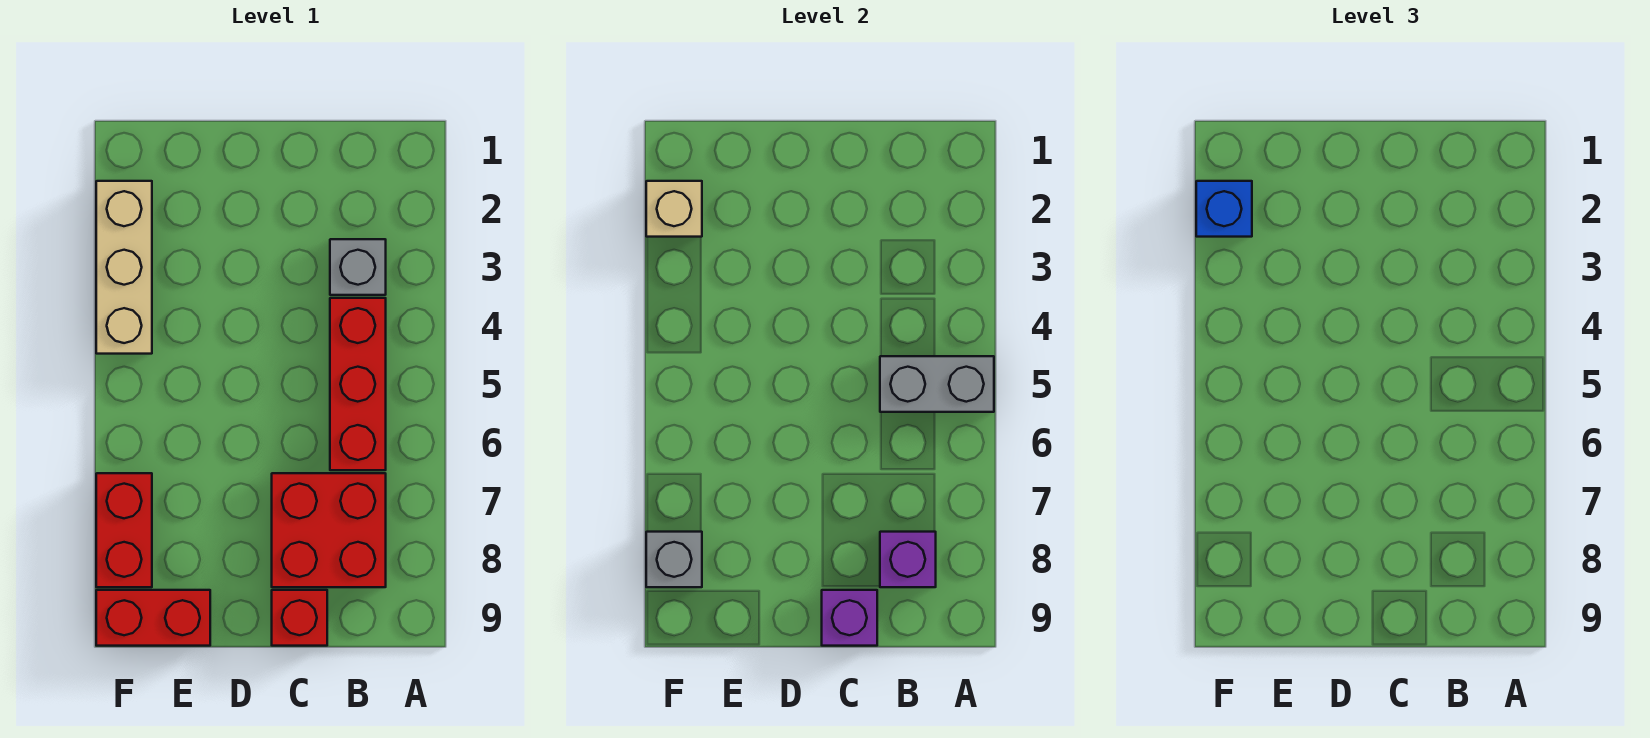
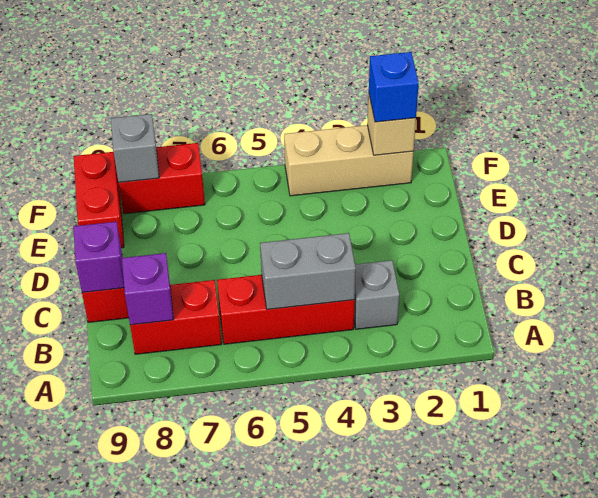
grey 1x2 brick [880,356,994,412] -> grey 1x2 brick turned to [260,233,356,309]
red 2x2 brick [272,473,386,587] -> red 1x2 brick [130,280,222,354]

